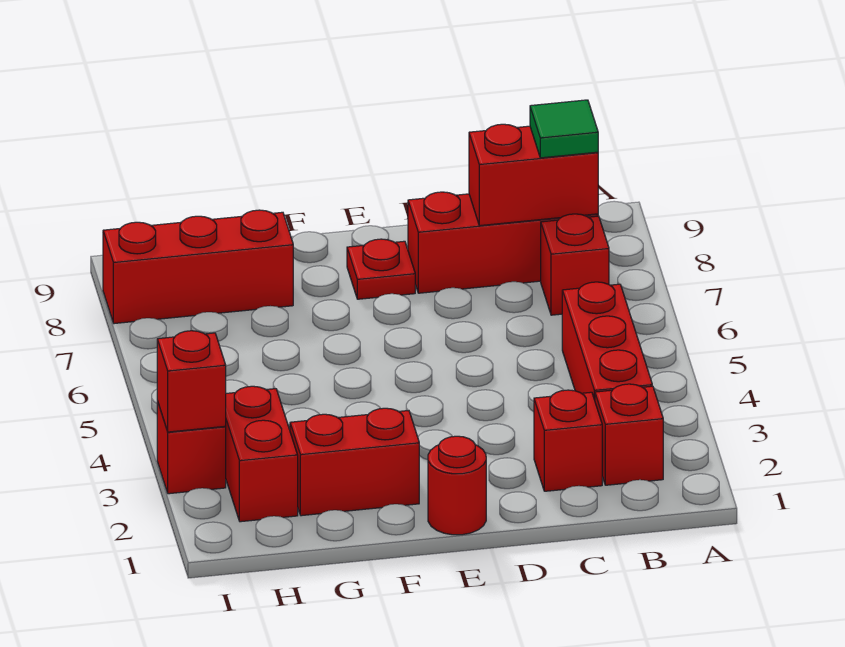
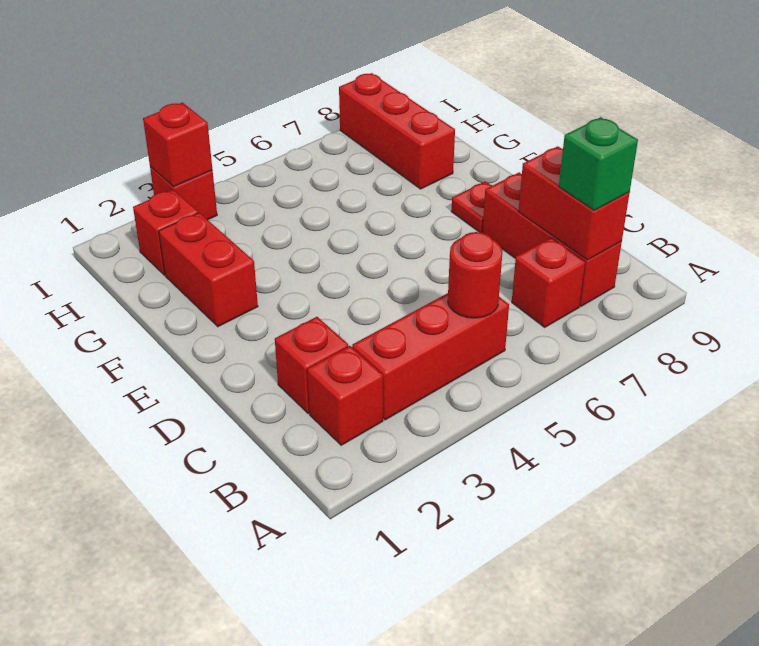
green 1x1 tile [530,100,598,158] -> green 1x1 brick [559,117,638,210]
red 1x1 round brick [428,436,486,535] -> red 1x1 round brick moved to [448,232,503,318]
red 1x2 brick [226,386,298,522] -> red 1x1 brick [133,190,198,275]

